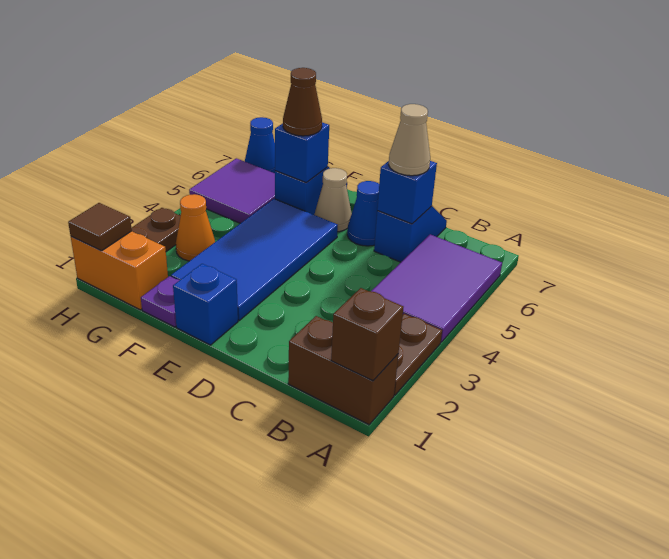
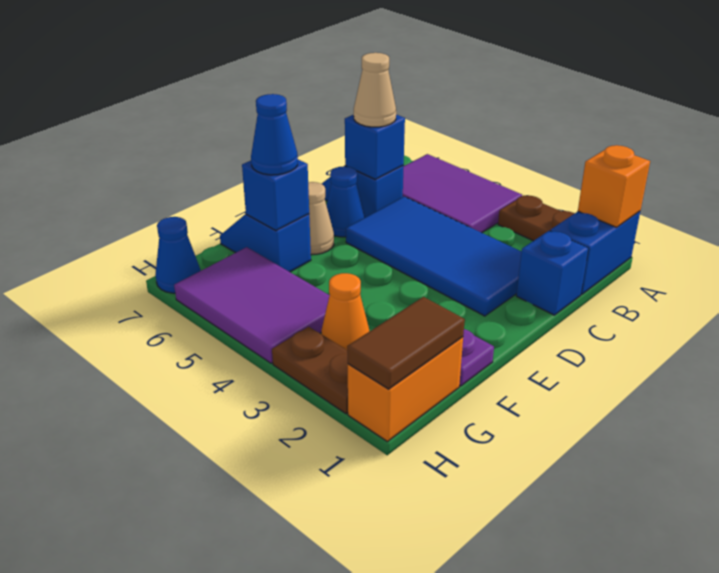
brown 1x2 brick [288,316,398,425] -> blue 1x2 brick [550,211,640,294]
brown 1x1 brick [331,288,403,381] -> orange 1x1 brick [578,145,650,227]
blue 1x1 brick [173,264,238,345] -> blue 1x1 brick moved to [516,231,588,315]
blue 2x4 tile [171,199,338,320] -> blue 2x4 tile moved to [346,197,522,316]
brown 1x1 cone [283,68,322,136] -> blue 1x1 cone [251,94,298,175]
purple 2x2 tile [189,158,275,223] -> purple 2x3 tile [174,247,330,363]
brown 1x1 tile [68,203,132,251] -> brown 1x2 tile [347,297,465,389]

